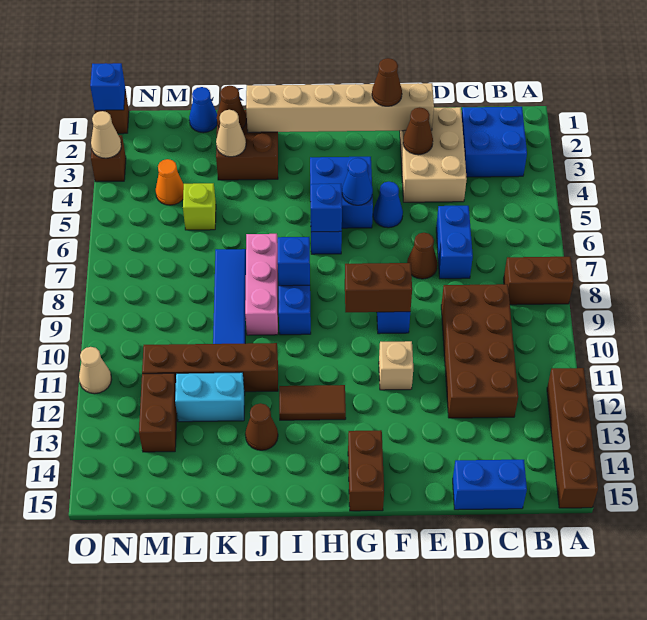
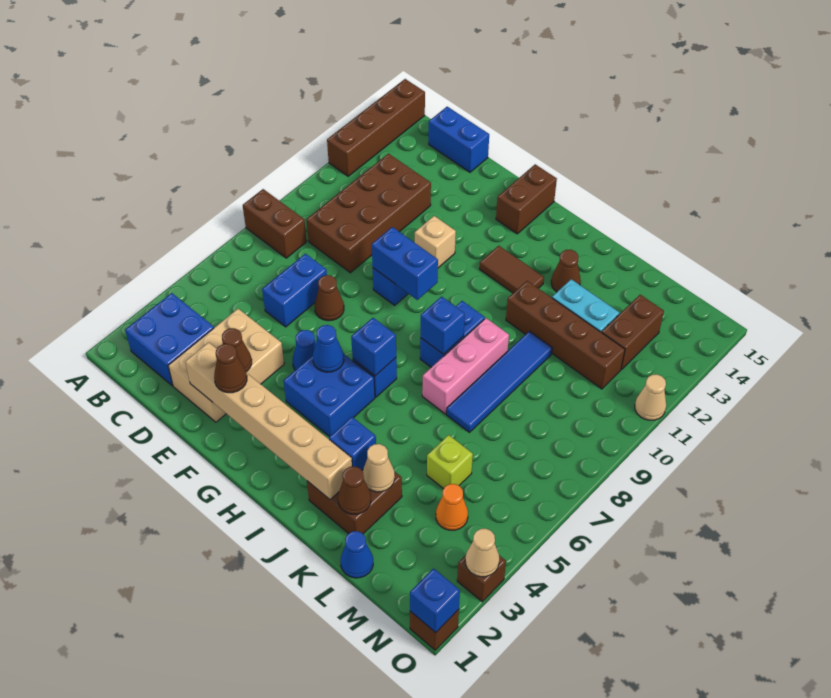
brown 1x2 brick [345,263,412,312] -> blue 1x2 brick [372,227,438,300]
none -> blue 1x1 brick [329,417,376,470]

